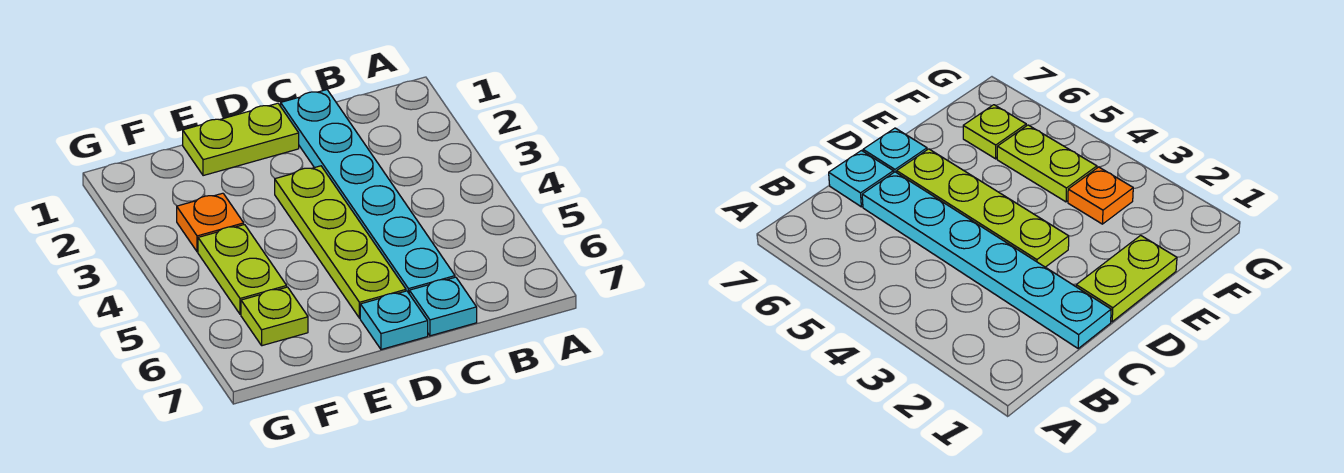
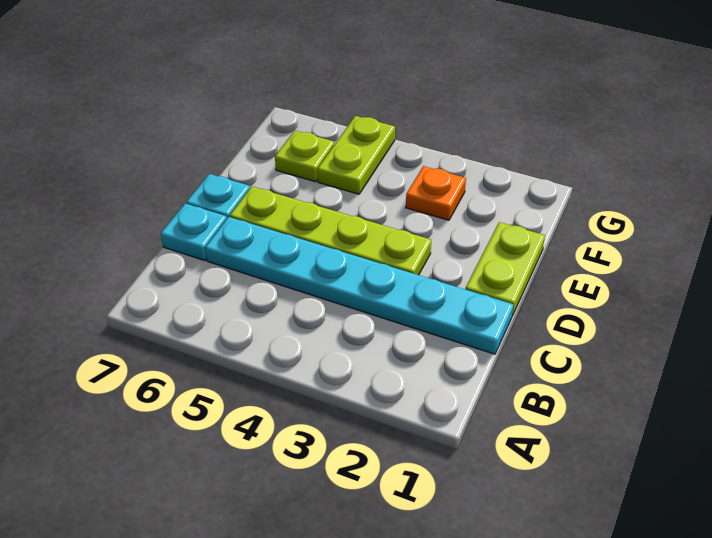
lime 1x2 plate [198,225,287,314] -> lime 1x2 plate turned to [318,116,395,194]

